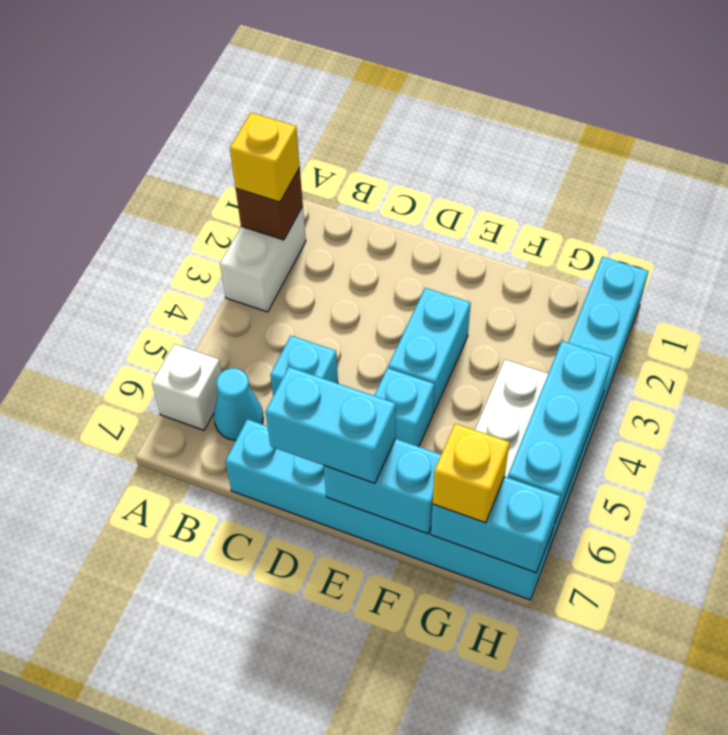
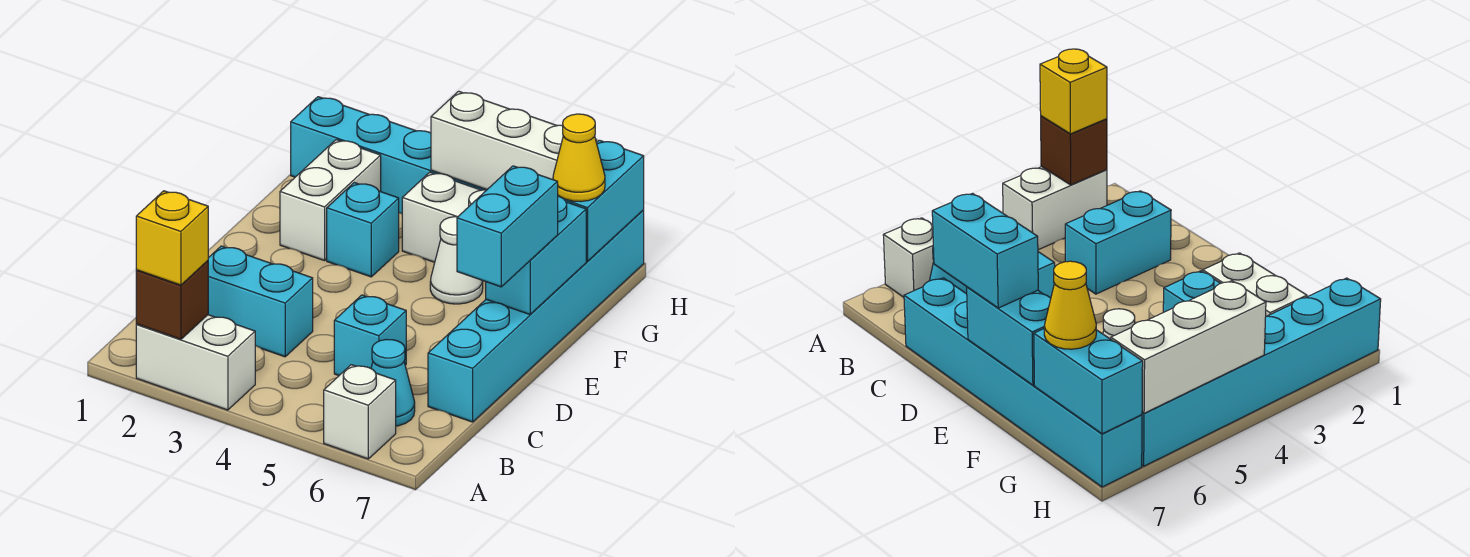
cyan 1x2 brick [388,288,471,414] -> cyan 1x2 brick moved to [208,246,313,357]
cyan 1x1 brick [374,368,434,447] -> cyan 1x1 brick moved to [327,183,399,277]
none -> white 1x2 brick [280,140,381,261]
none -> white 1x1 cone [430,217,483,304]
yellow 1x1 brick [433,424,509,523] -> yellow 1x1 cone [553,114,605,202]
cyan 1x3 brick [508,341,612,524] -> white 1x3 brick [431,91,597,190]

